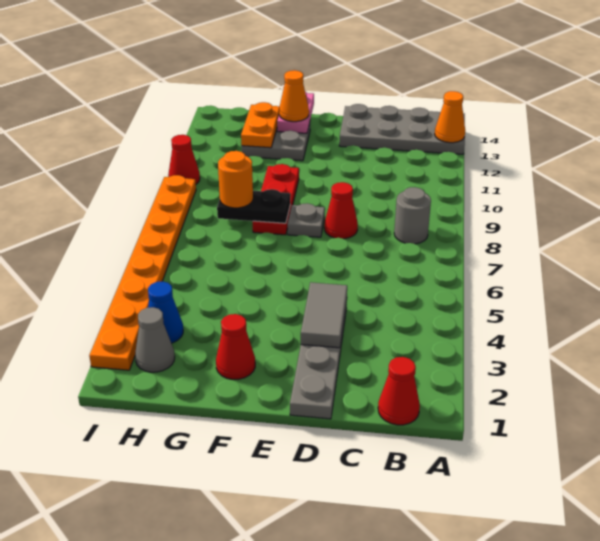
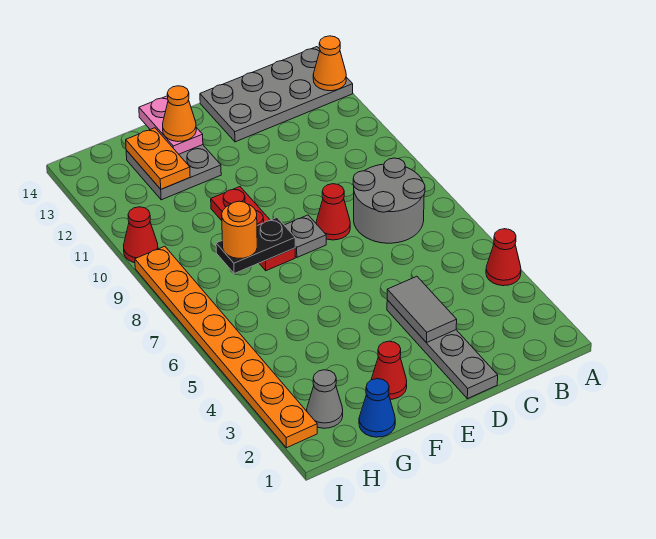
red 1x1 cone [378,357,420,425] -> red 1x1 cone moved to [486,229,521,286]
grey 1x1 round brick [394,187,431,244] -> grey 2x2 round brick [353,158,425,243]
blue 1x1 cone [148,281,183,343] -> blue 1x1 cone moved to [359,379,395,437]

